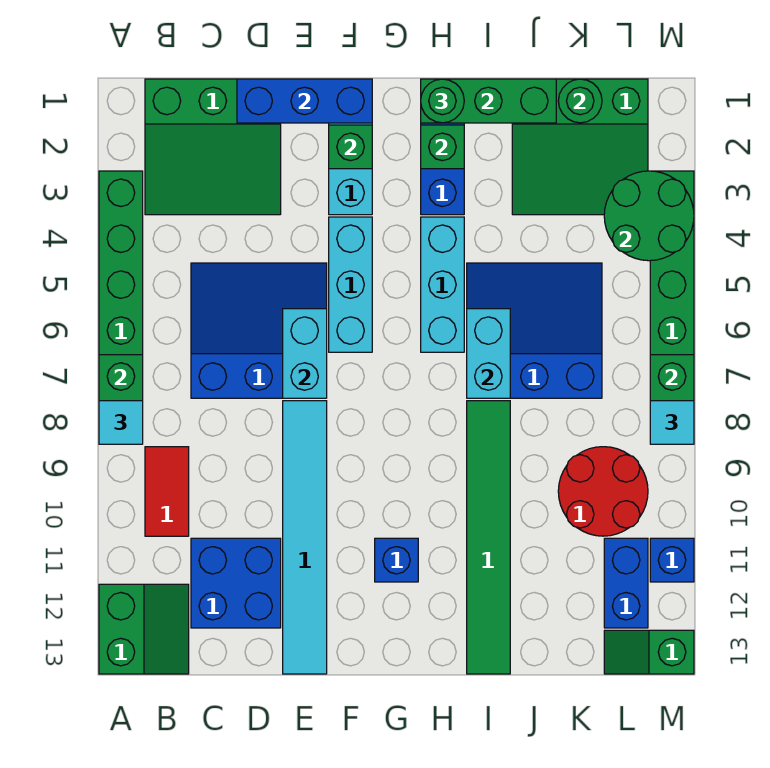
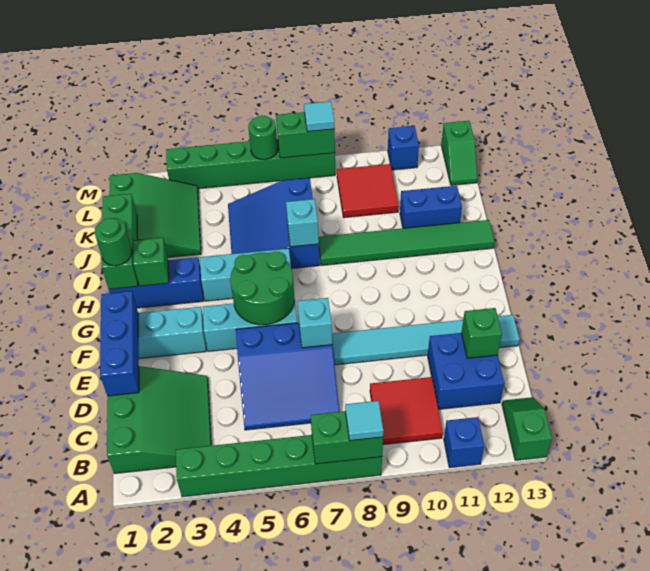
green 2x2 slope [99,584,189,674] -> green 1x2 slope [502,397,552,460]
red 1x2 tile [145,447,189,536] -> red 2x2 tile [370,377,443,445]
blue 3x3 slope [191,263,327,398] -> blue 3x3 slope turned to [236,323,340,430]
cyan 1x2 brick [283,309,327,398] -> cyan 1x1 brick [297,298,332,348]
green 1x1 brick [329,125,372,169] -> green 1x1 brick moved to [461,308,502,358]
blue 1x1 brick [375,538,418,582] -> blue 1x1 brick moved to [444,417,484,468]
cyan 1x2 brick [467,309,510,398] -> cyan 1x1 brick [286,199,319,247]
green 1x1 round brick [558,79,602,123] -> green 1x1 round brick moved to [248,116,278,159]
red 2x2 round brick [558,447,648,536] -> red 2x2 tile [337,164,399,218]
green 2x2 round brick [604,171,694,261] -> green 2x2 round brick moved to [230,252,294,325]
blue 1x2 brick [604,538,648,628] -> blue 1x2 brick moved to [400,186,462,228]

